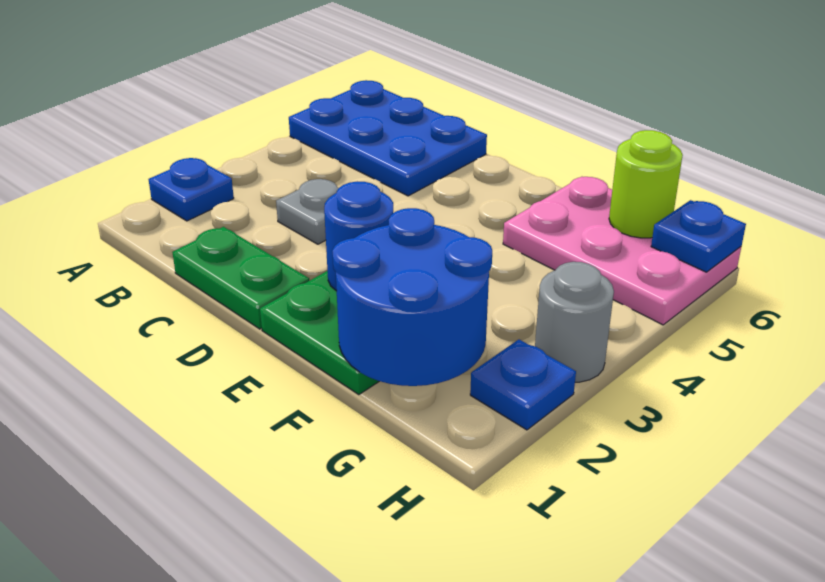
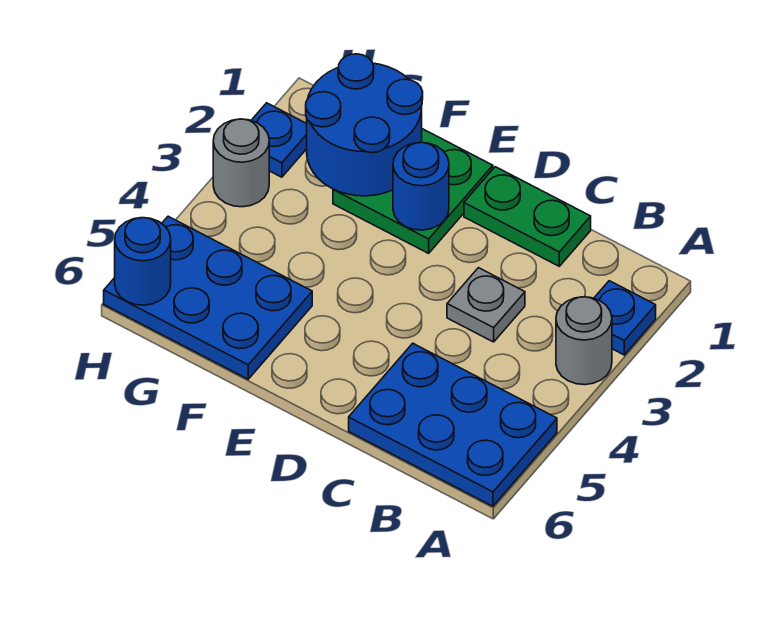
none -> grey 1x1 round brick [556,297,612,385]
pink 2x3 plate [503,177,741,325] -> blue 2x3 plate [104,216,312,379]
lime 1x1 round brick [609,130,683,238] -> none
blue 1x1 plate [651,200,746,272] -> blue 1x1 round brick [115,218,171,305]

